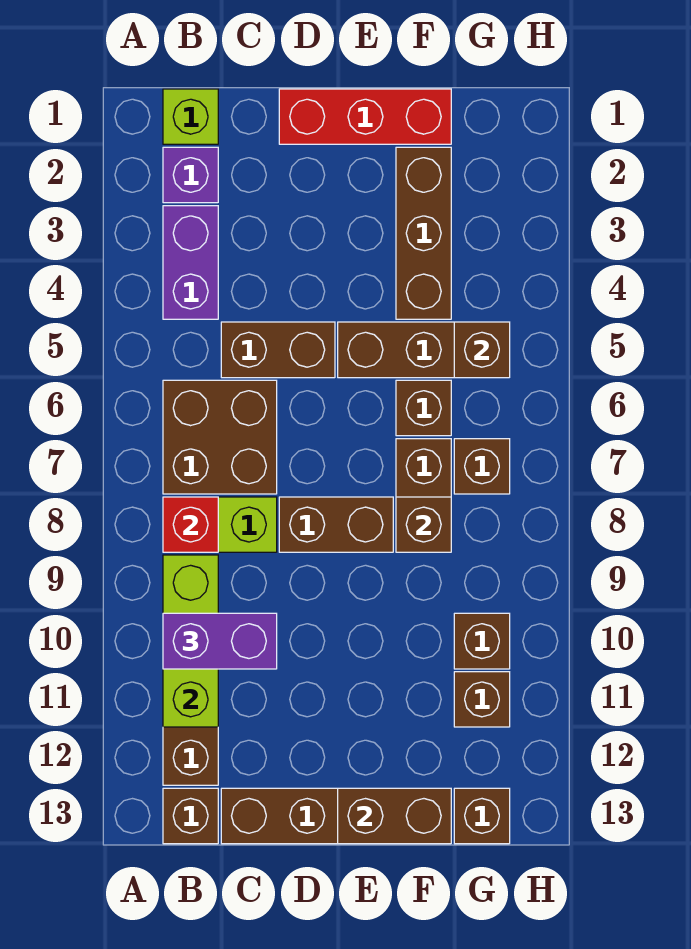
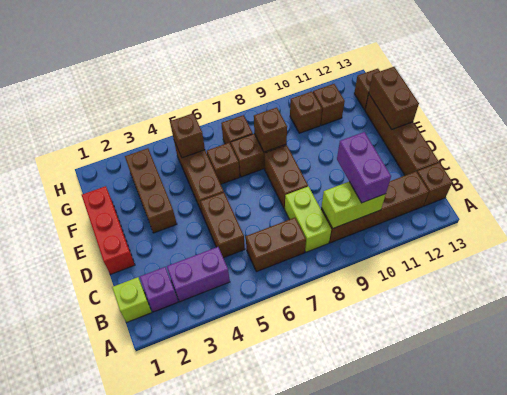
brown 2x2 brick [163,380,277,494] -> brown 1x2 brick [246,218,306,272]
red 1x1 brick [163,497,218,552] -> none
lime 1x3 brick [163,555,218,727] -> lime 1x2 brick [321,182,386,228]
brown 1x3 brick [396,147,451,319] -> brown 1x3 brick turned to [125,148,177,233]

